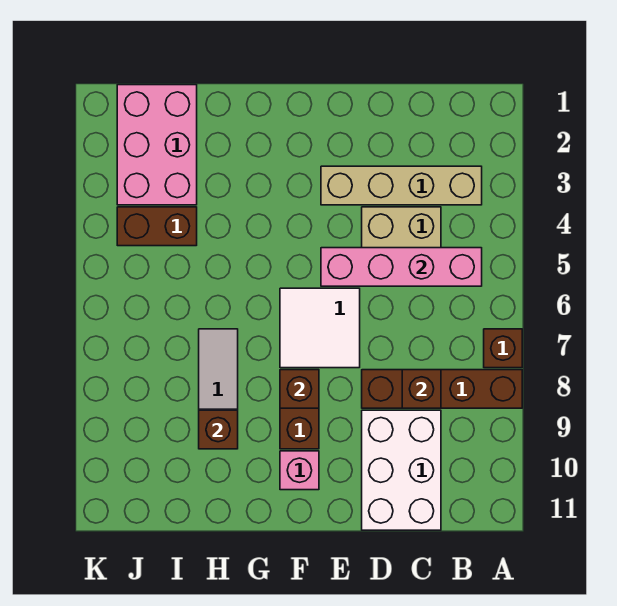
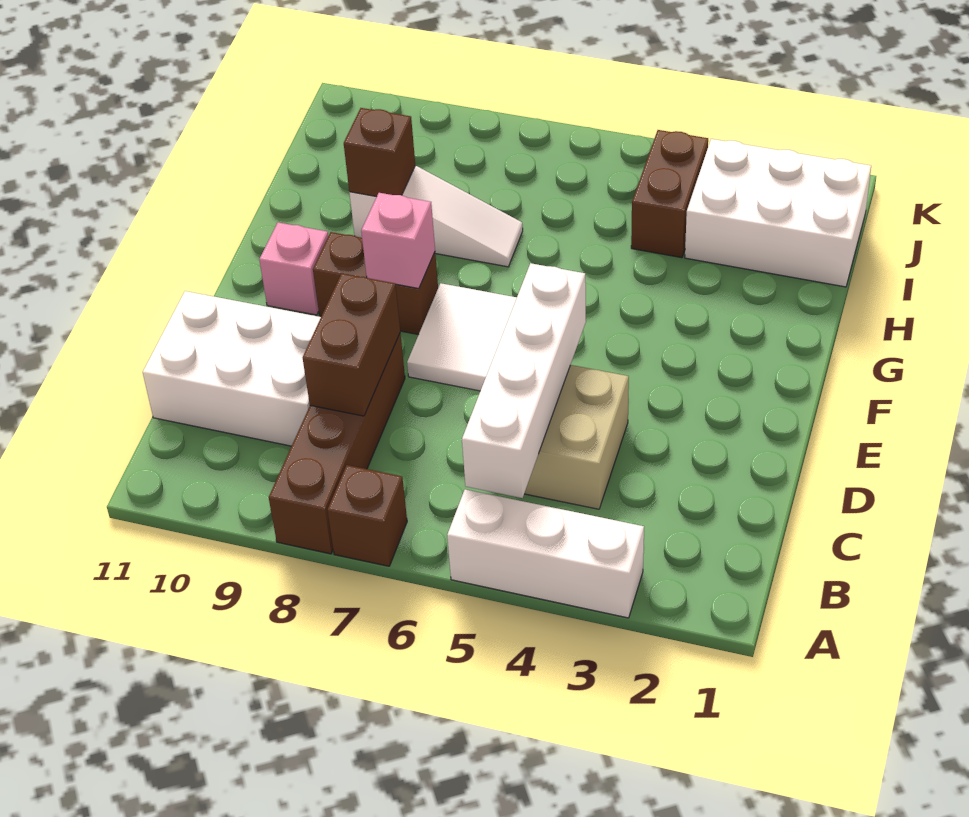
none -> white 1x3 brick [447,489,644,618]
tan 1x4 brick [321,166,482,205] -> none
pink 1x4 brick [321,248,482,286] -> white 1x4 brick [462,263,586,498]
brown 1x1 brick [402,370,441,408] -> brown 1x2 brick [303,273,400,416]
brown 1x1 brick [280,370,319,408] -> pink 1x1 brick [361,193,435,289]
pink 2x3 brick [117,85,197,205] -> white 2x3 brick [685,139,871,287]

